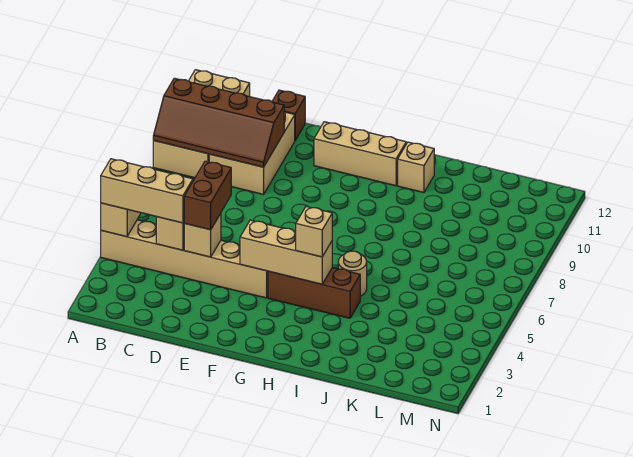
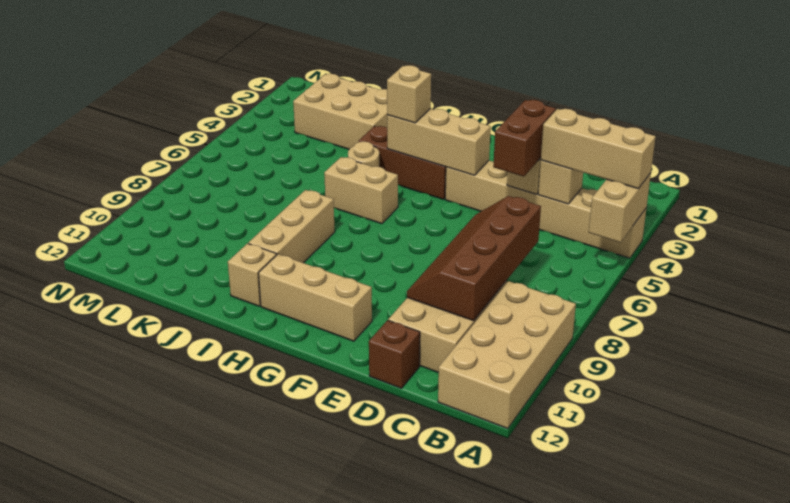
brown 2x4 slope [153,78,284,167] -> brown 2x4 slope turned to [407,196,541,321]
none -> tan 1x2 brick [324,157,398,224]
none -> tan 1x3 brick [248,190,335,263]
none -> tan 2x3 brick [293,74,387,149]

